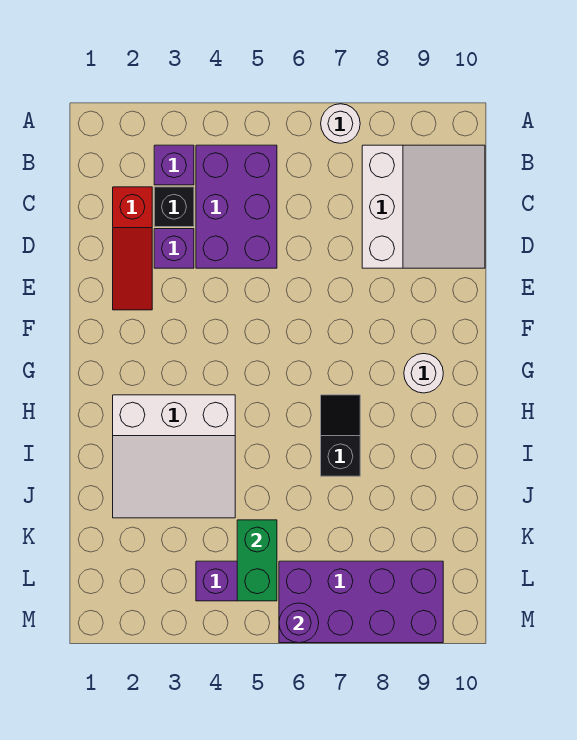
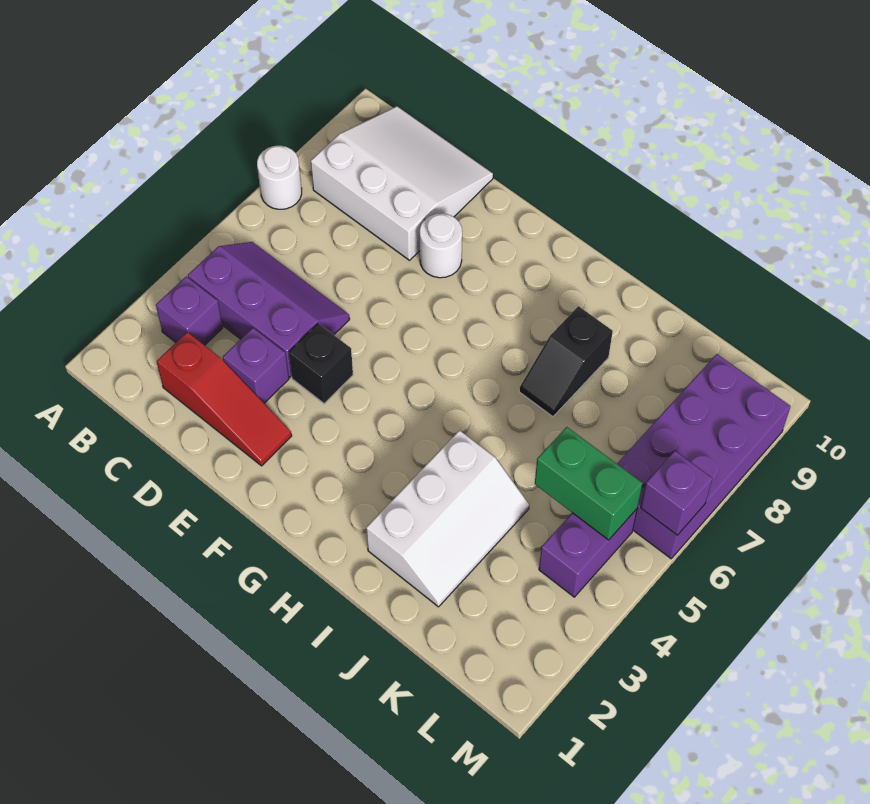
purple 2x3 brick [196,145,277,268] -> purple 2x3 slope [188,242,350,377]
black 1x1 brick [154,187,194,227] -> black 1x1 brick moved to [289,323,353,404]
white 1x1 round brick [404,354,443,393] -> white 1x1 round brick moved to [420,213,462,278]
white 3x3 slope [113,395,235,518] -> white 2x3 slope [366,430,529,607]
black 1x2 slope [321,395,360,476] -> black 1x2 slope turned to [519,306,613,417]
purple 1x1 round brick [279,603,319,643] -> purple 1x1 brick [641,451,712,535]

